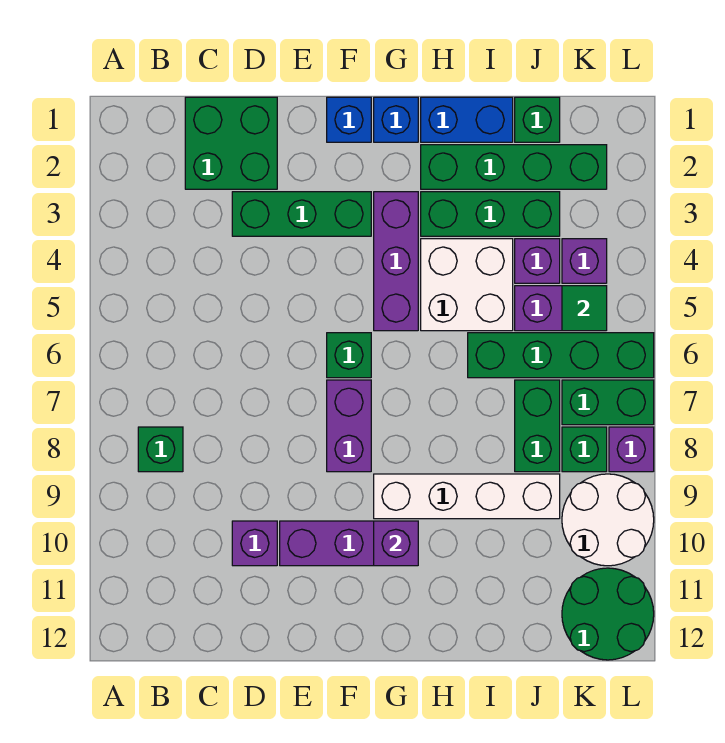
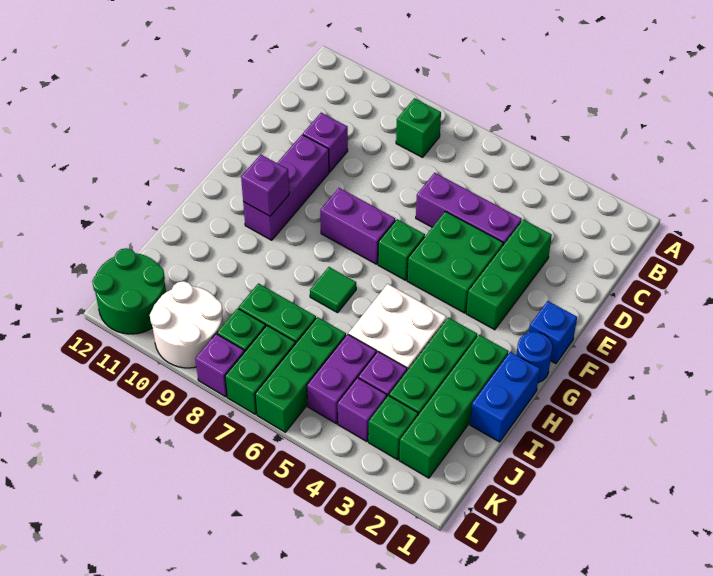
green 2x2 brick [185,97,277,189] -> green 2x2 brick moved to [407,211,503,313]
blue 1x1 brick [374,97,418,142] -> blue 1x1 round brick [516,332,552,383]
purple 1x3 brick [374,192,418,331] -> purple 1x3 brick moved to [416,173,522,245]
white 1x4 brick [374,474,560,519] -> none
green 1x4 brick [468,333,654,378] -> green 1x3 brick [255,317,346,432]
green 1x1 brick [515,97,560,142] -> green 1x1 brick moved to [368,396,418,460]
green 1x1 tile [562,286,607,331] -> green 1x1 tile moved to [310,267,356,313]

